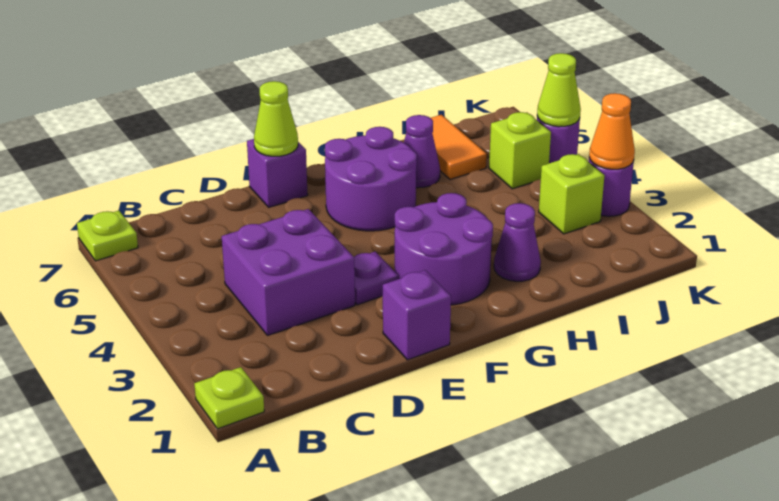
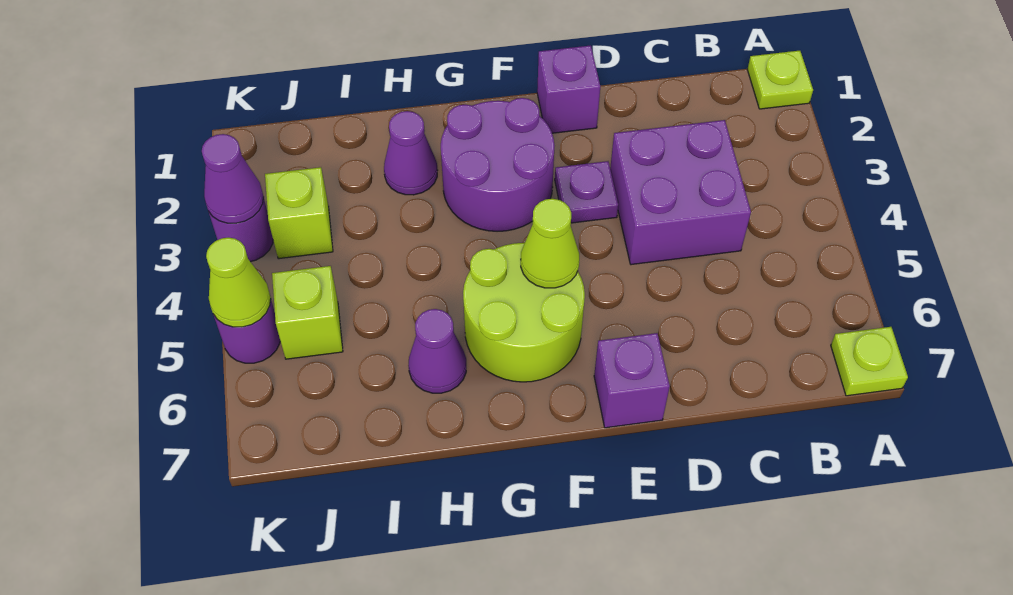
lime 1x1 cone [254,81,298,156] -> lime 1x1 cone moved to [521,199,579,288]
purple 2x2 round brick [325,127,417,231] -> lime 2x2 round brick [463,243,585,382]
orange 1x2 tile [431,115,487,179] -> none
orange 1x1 cone [589,93,635,169] -> purple 1x1 cone [202,134,264,223]

